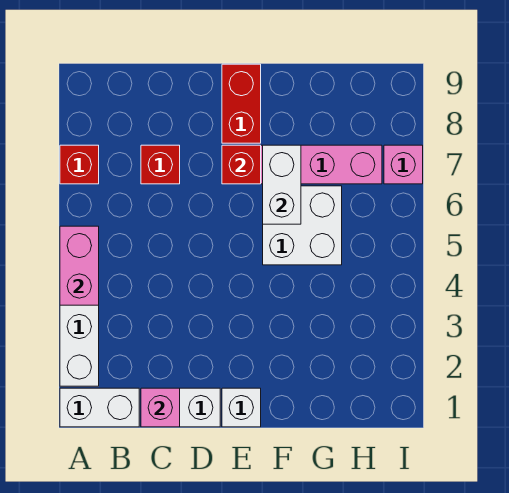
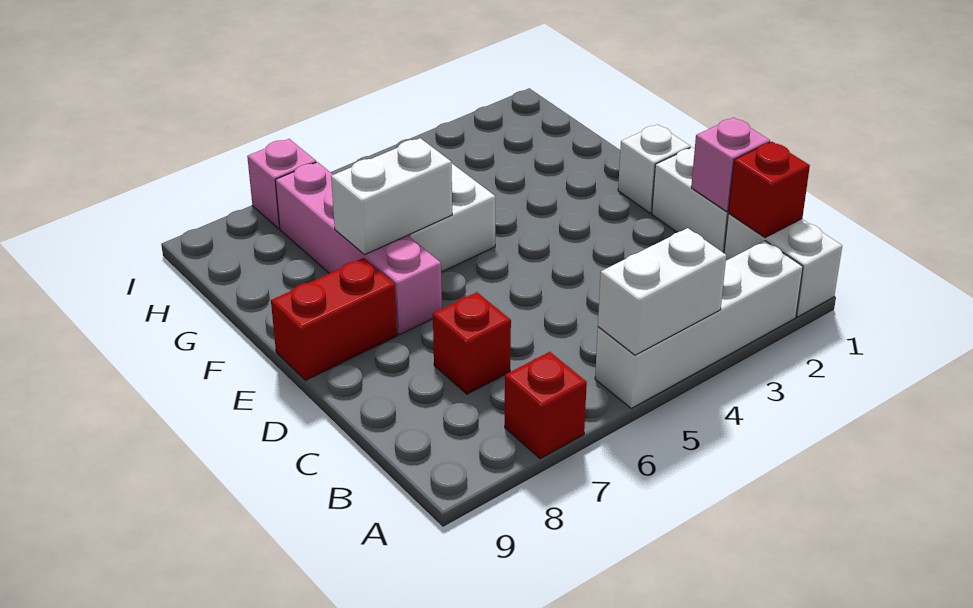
pink 1x2 brick [60,226,99,305] -> white 1x2 brick [598,228,726,355]
red 1x1 brick [222,145,261,184] -> red 1x1 brick moved to [728,142,810,238]

